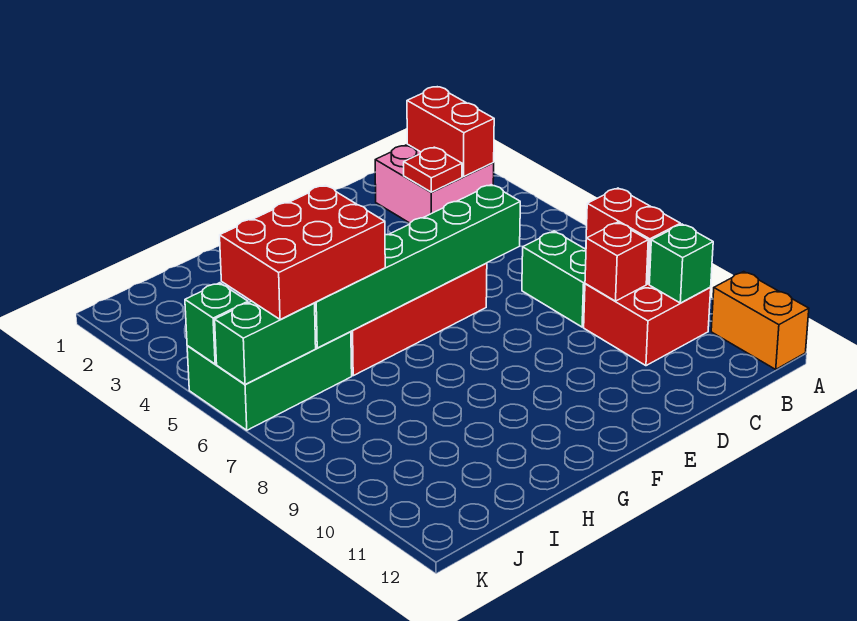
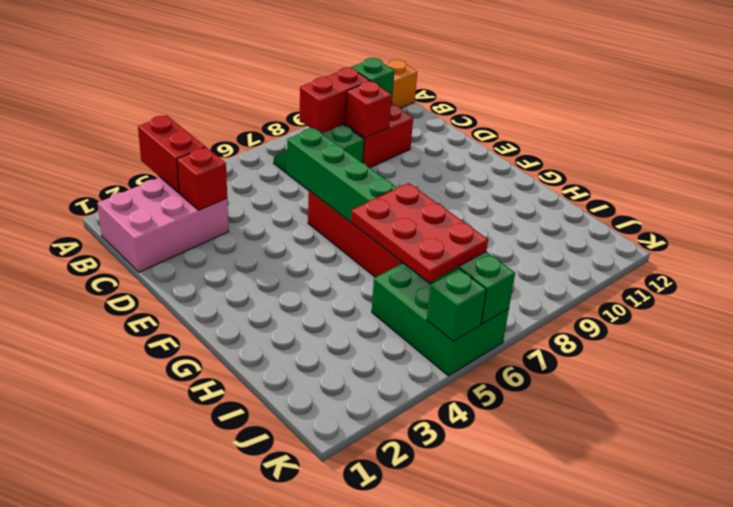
pink 2x2 brick [375,144,494,223] -> pink 2x3 brick [98,177,229,272]
red 1x2 brick [407,87,494,177] -> red 1x2 brick turned to [138,115,205,193]
red 1x1 plate [404,147,462,192] -> red 1x1 brick [177,147,227,210]
red 2x3 brick [220,185,385,320] -> red 2x3 plate [351,183,488,282]

